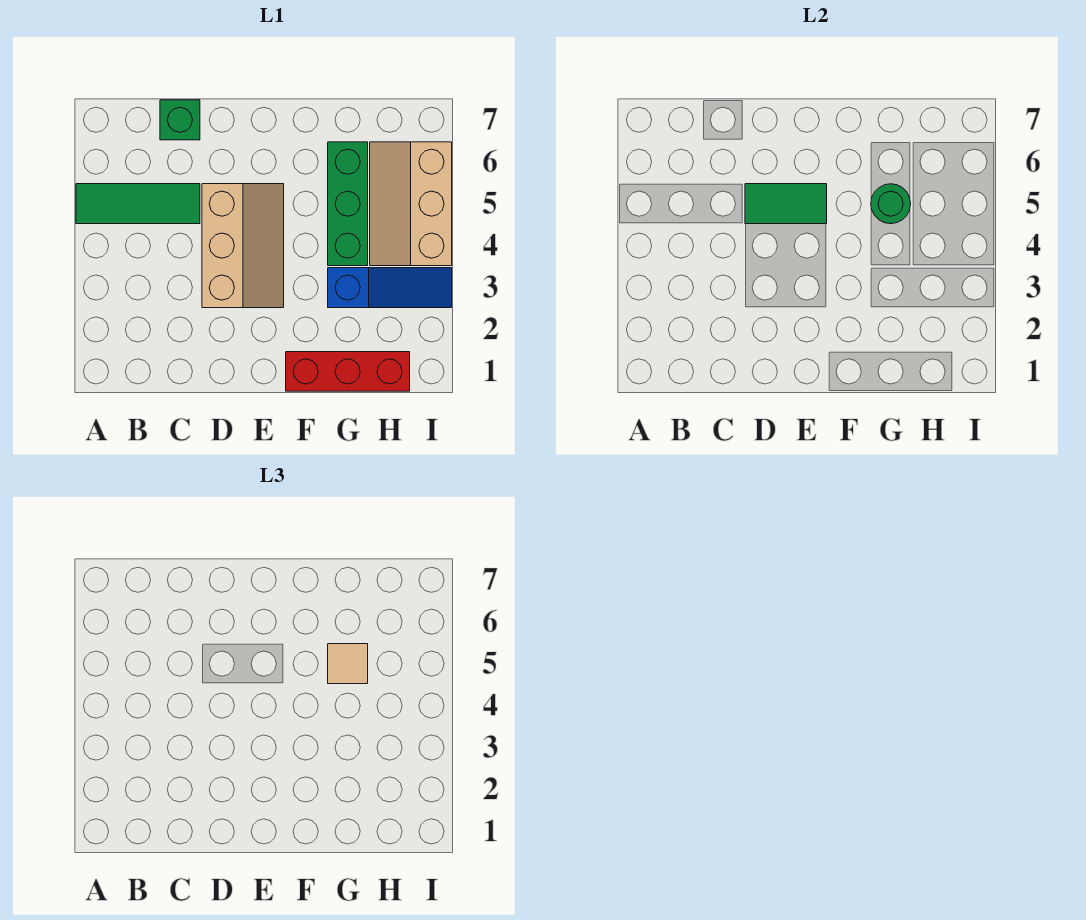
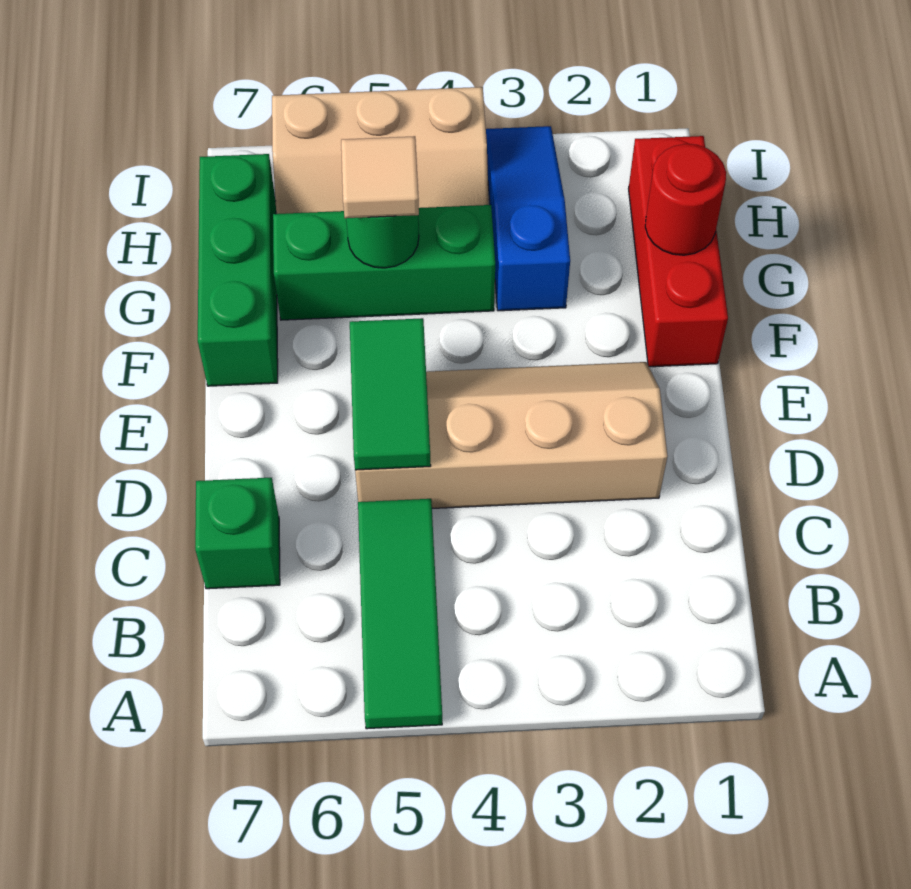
tan 2x3 slope [202,184,284,308] -> tan 2x4 slope [355,362,667,508]
none -> green 1x3 brick [198,154,278,386]
none -> red 1x1 round brick [645,144,726,255]

